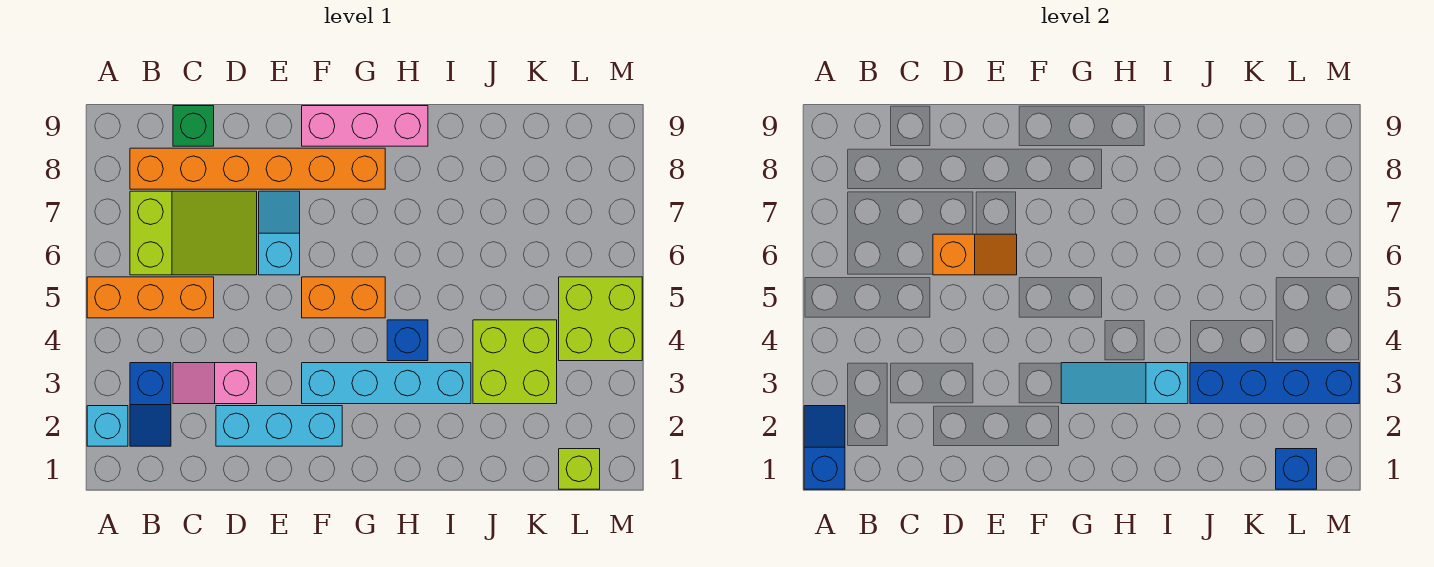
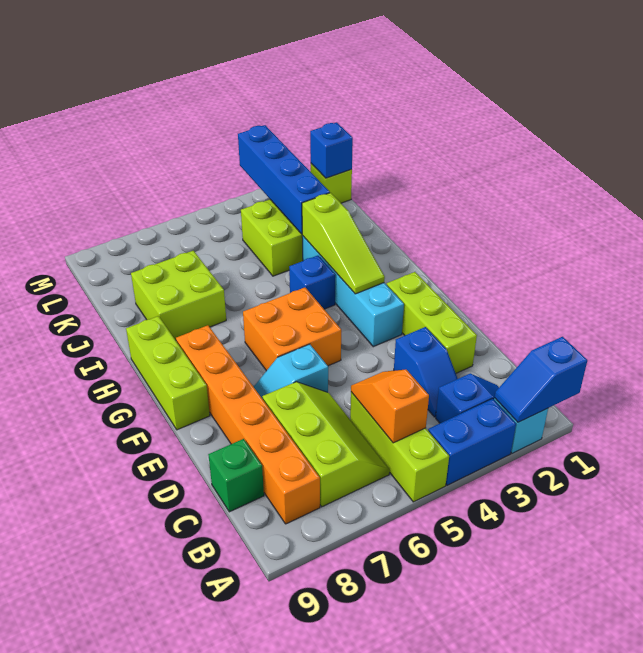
none -> blue 1x2 brick [428,399,516,485]
orange 1x3 brick [87,277,214,318] -> lime 1x3 brick [350,392,449,502]
lime 2x3 slope [130,191,257,275] -> lime 2x3 slope turned to [262,382,390,507]
pink 1x2 slope [173,363,257,404] -> blue 1x2 slope [394,327,458,417]
cyan 1x3 brick [216,406,342,446] -> lime 1x3 brick [387,272,477,373]
orange 1x2 slope [933,234,1017,275] -> orange 1x2 slope moved to [351,370,429,443]
orange 1x2 brick [302,277,385,318] -> orange 2x2 brick [243,288,341,371]
pink 1x3 brick [302,106,428,146] -> lime 1x3 brick [126,316,210,430]
cyan 1x3 slope [1061,363,1188,404] -> lime 1x3 slope [302,193,385,294]
lime 2x2 brick [559,277,642,361] -> lime 2x2 brick moved to [131,251,226,340]

